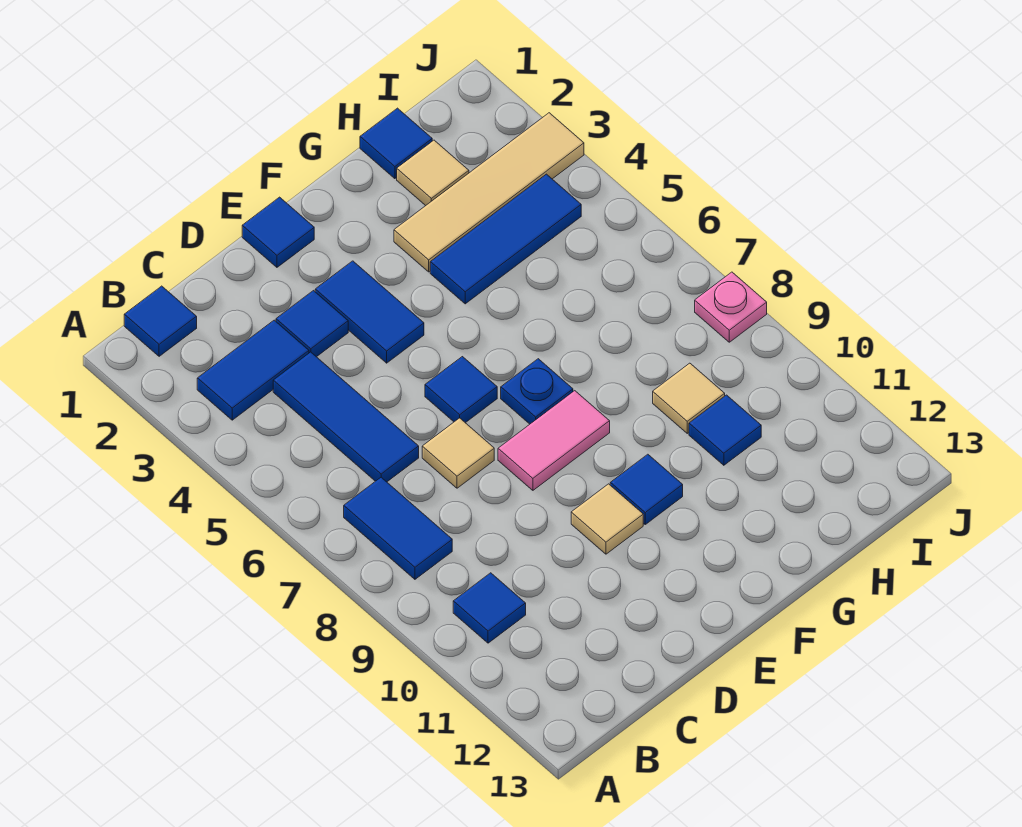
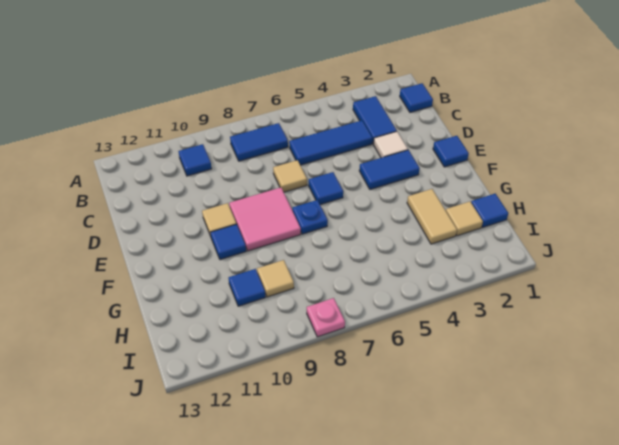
blue 1x1 tile [276,291,348,357] -> white 1x1 tile [374,132,408,158]
pink 1x2 tile [498,391,610,490] -> pink 2x2 tile [229,188,301,251]
tan 1x4 tile [394,113,584,272] -> tan 1x2 tile [407,189,457,244]
blue 1x3 tile [430,174,581,304] -> none

